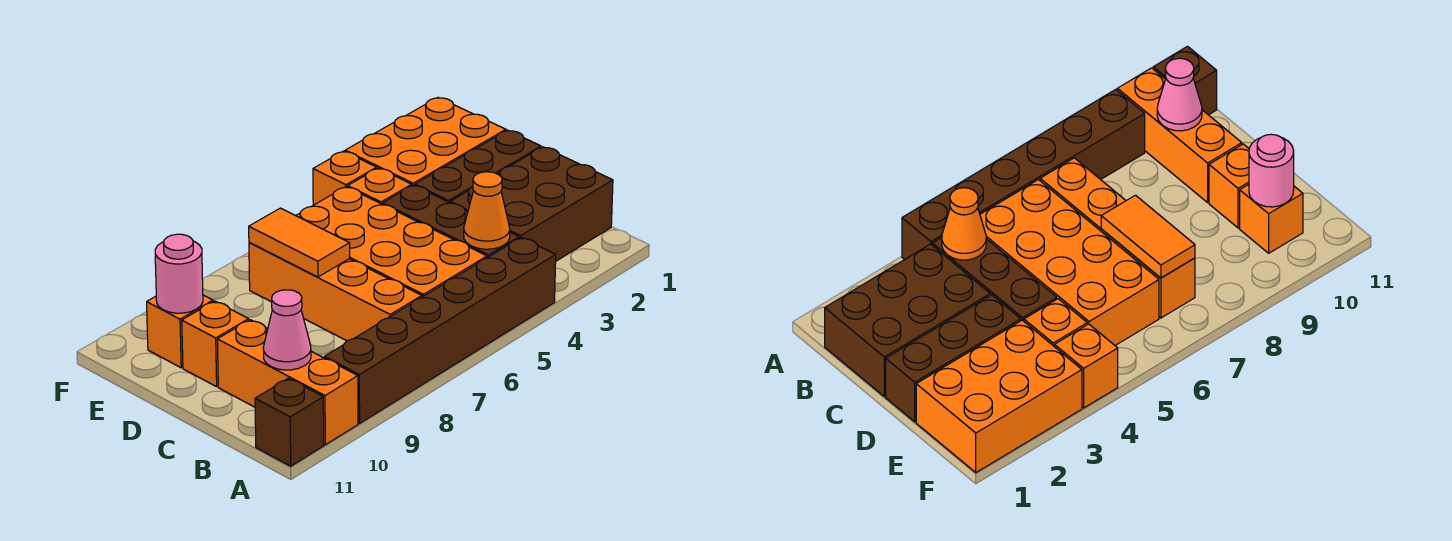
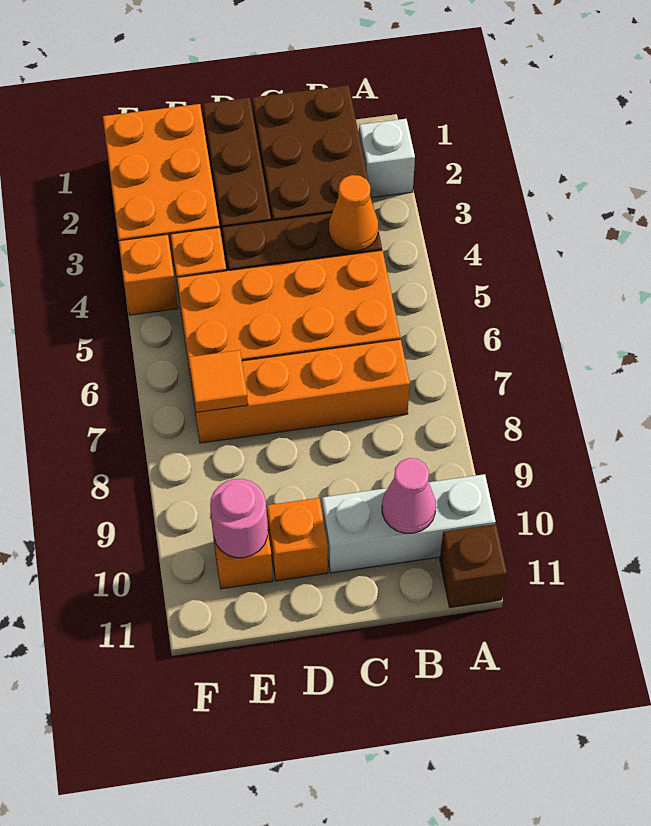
none -> white 1x1 brick [359,119,415,197]
brown 1x6 brick [324,238,556,424] -> none
orange 1x3 brick [217,320,358,445] -> white 1x3 brick [322,474,496,573]
orange 1x2 tile [249,208,350,277] -> orange 1x1 tile [188,350,248,412]

